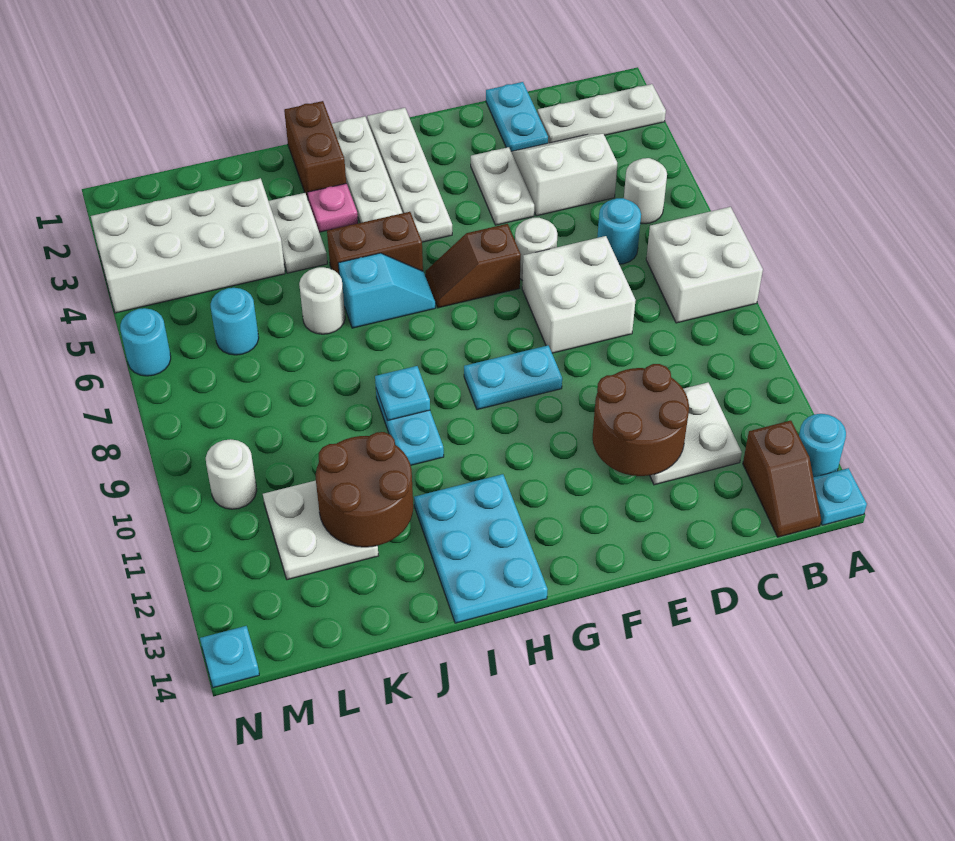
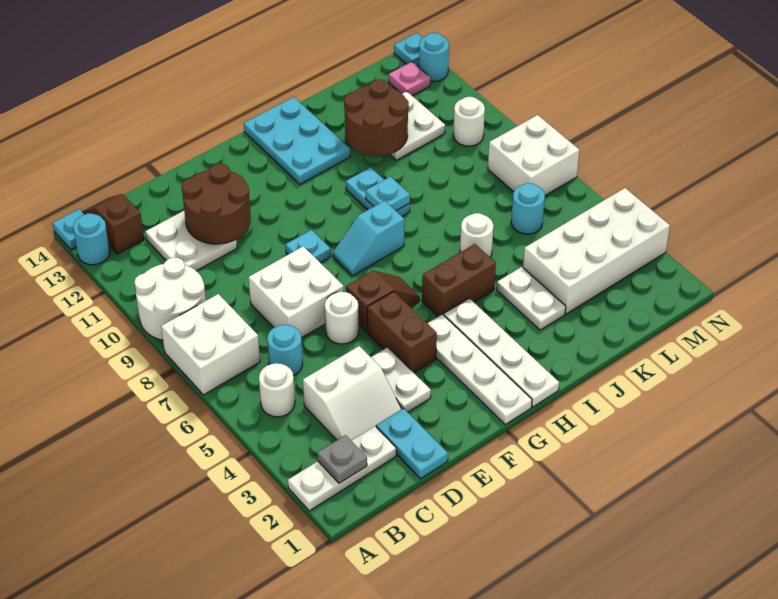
none -> white 2x2 round brick [134,257,206,340]
none -> grey 1x1 plate [317,435,367,483]
cyan 1x2 plate [464,345,562,410] -> cyan 1x1 plate [286,230,331,263]
cyan 1x2 slope [338,253,435,328] -> cyan 1x2 slope moved to [333,201,404,276]
brown 1x2 brick [284,101,346,198] -> brown 1x2 brick moved to [367,291,437,373]
pink 1x1 plate [307,183,358,232] -> pink 1x1 plate moved to [389,62,430,96]
none -> white 2x2 brick [488,115,580,195]
cyan 1x1 round brick [120,308,171,376] -> cyan 1x1 round brick moved to [419,33,449,82]

